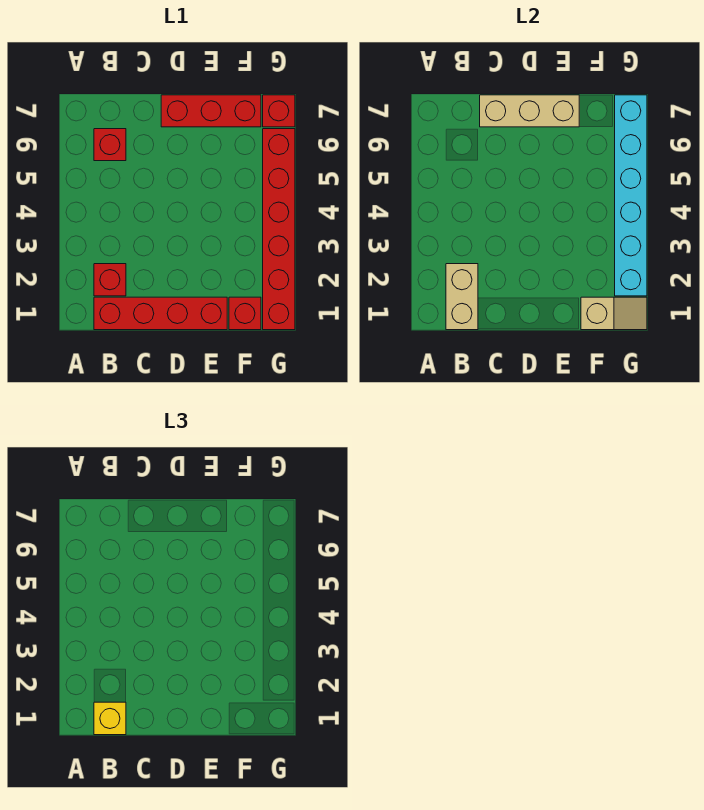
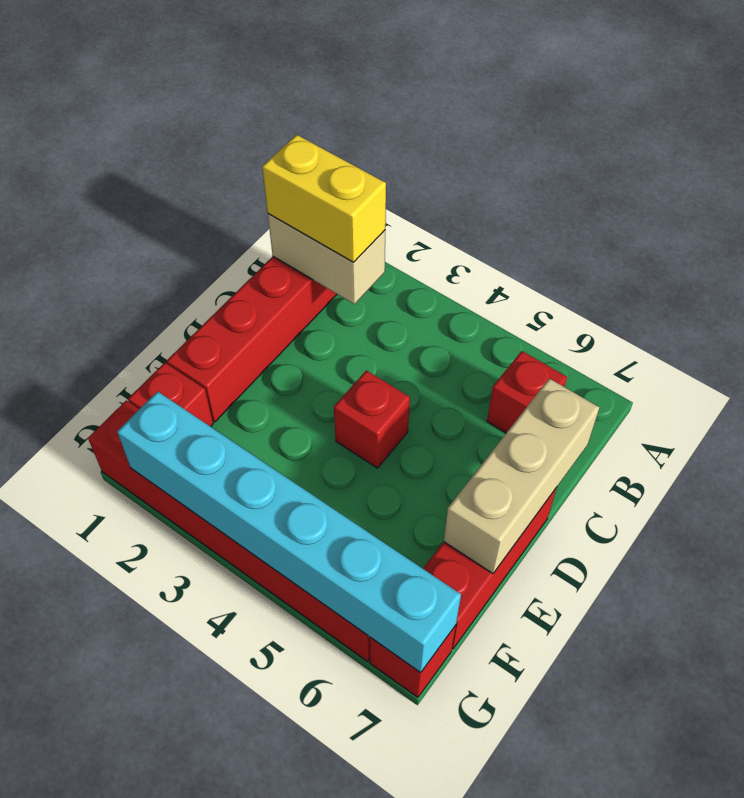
yellow 1x1 brick [94,702,126,735] -> yellow 1x2 brick [262,135,386,262]
red 1x1 brick [94,264,126,296] -> red 1x1 brick moved to [334,370,410,468]
tan 1x2 slope [581,297,647,330] -> none

